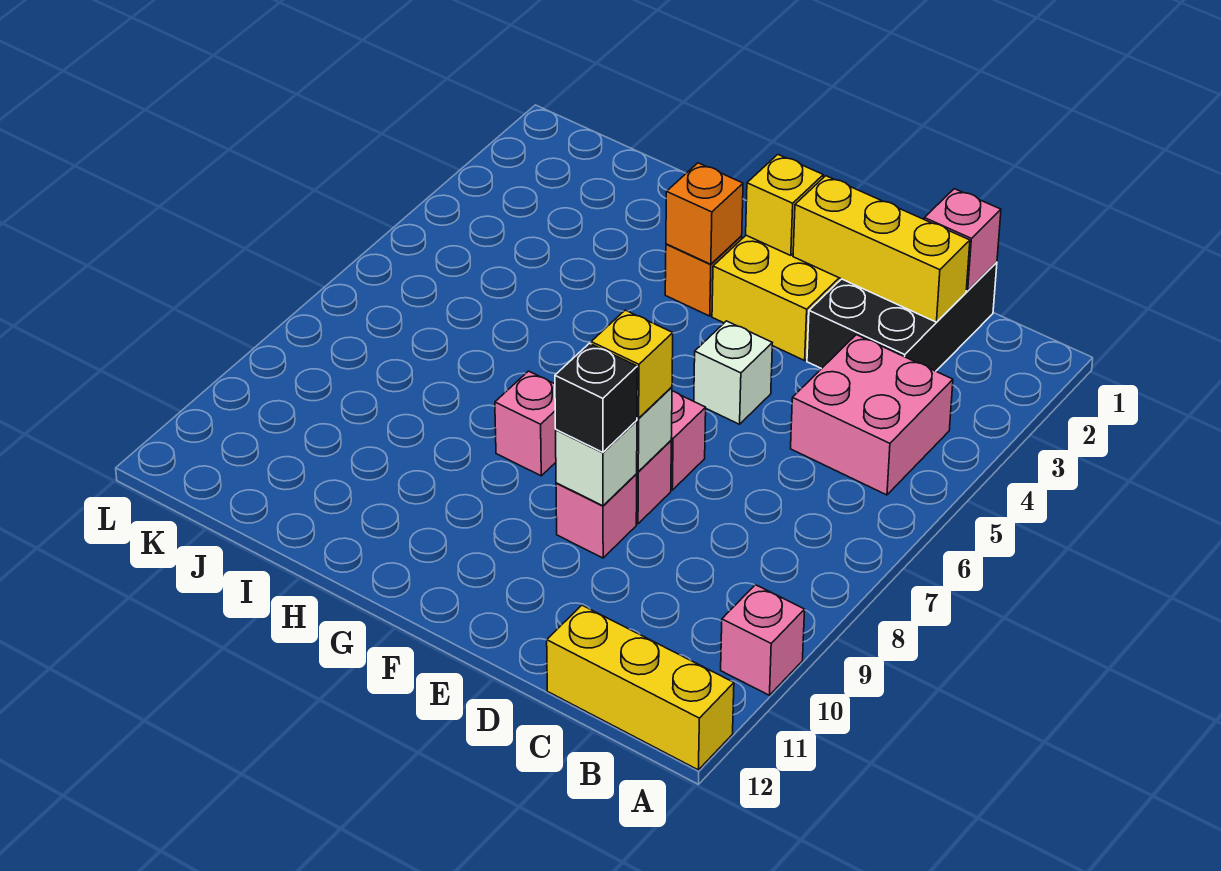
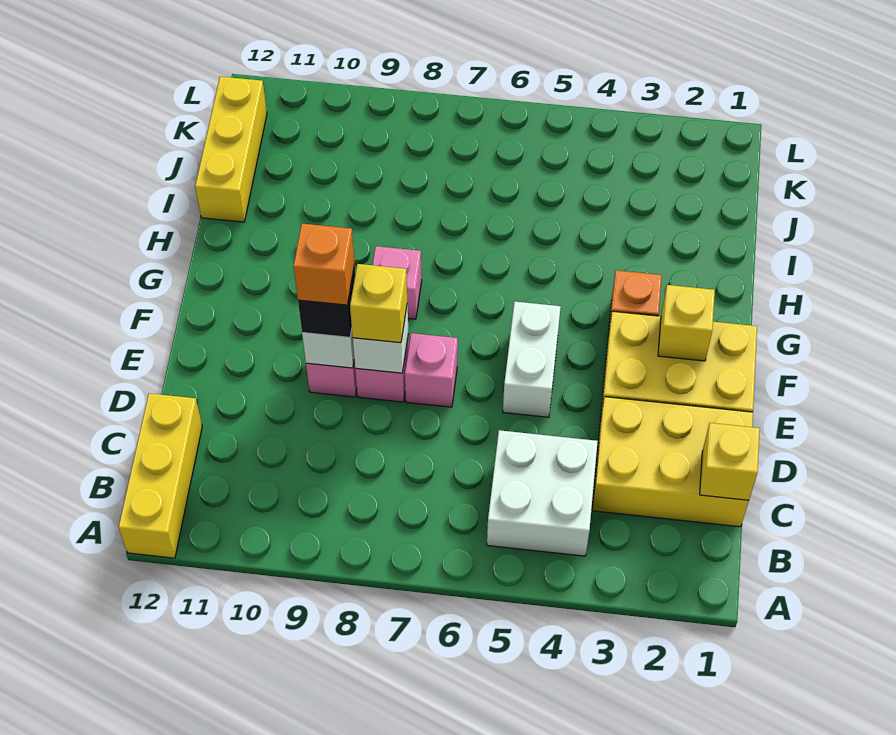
pink 1x1 brick [721,585,805,695] -> none
pink 2x2 brick [791,335,953,495] -> white 2x2 brick [487,430,598,556]
black 2x3 brick [807,262,997,371] -> yellow 2x3 brick [592,397,753,527]
pink 1x1 brick [924,189,1001,291] -> yellow 1x1 brick [700,423,760,500]
yellow 1x3 brick [793,176,970,322] -> yellow 1x3 brick moved to [195,77,267,222]
white 1x1 brick [694,321,772,424] -> white 1x2 brick [503,302,561,417]
orange 1x1 brick [666,163,743,264] -> orange 1x1 brick moved to [294,224,355,305]

